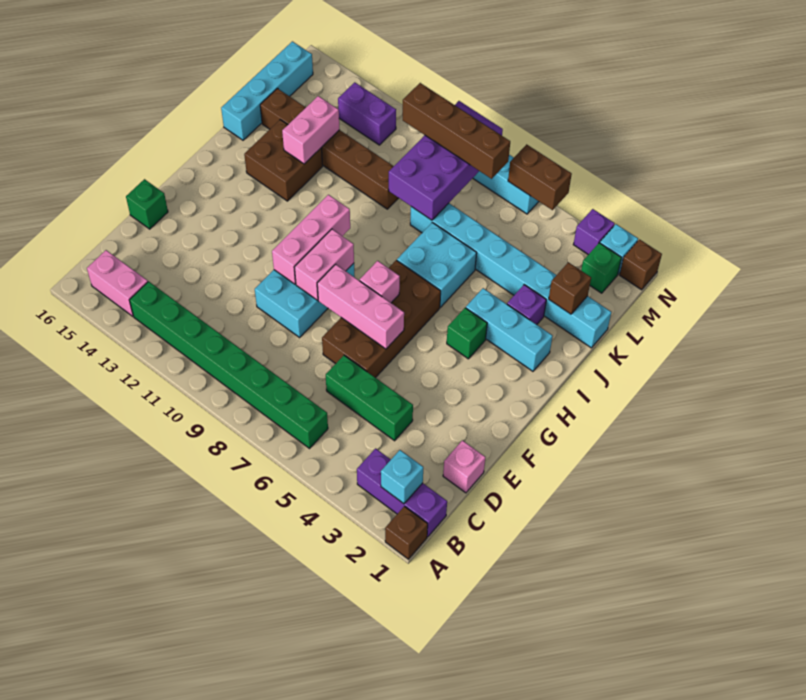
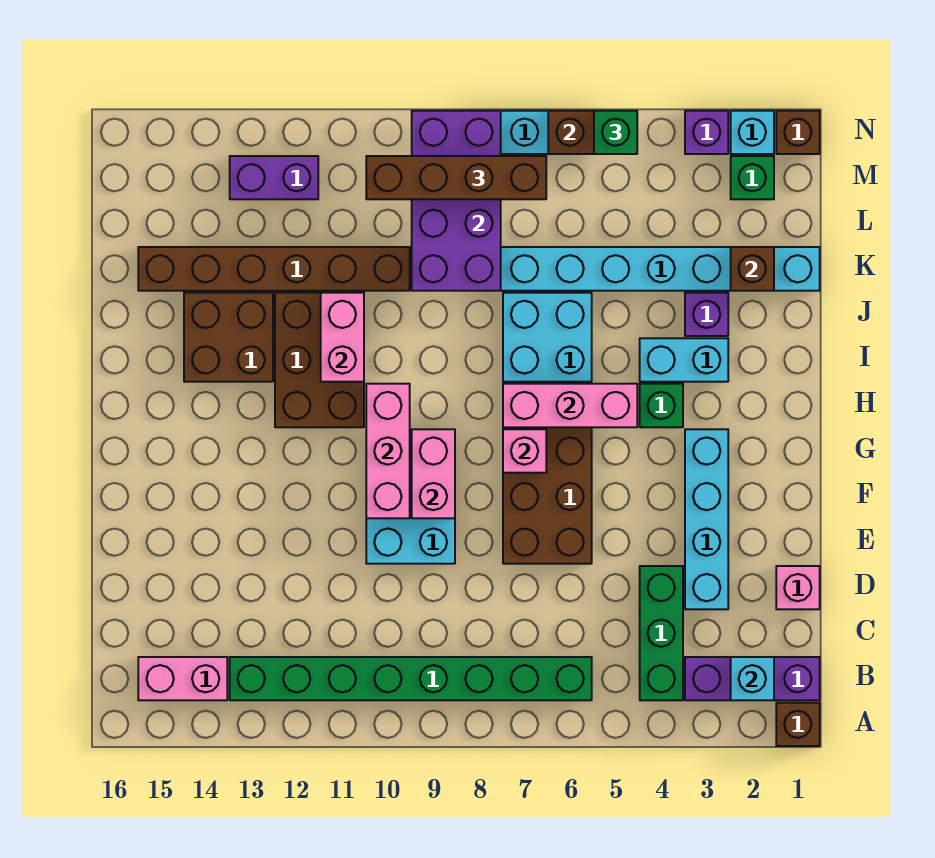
green 1x3 brick [326,355,413,441] -> green 1x3 brick turned to [640,566,683,700]
green 1x1 brick [126,179,168,229] -> green 1x1 brick moved to [594,111,637,154]
pink 1x3 brick [317,264,404,349] -> pink 1x3 brick moved to [503,384,637,427]
none -> brown 2x3 brick [275,293,364,427]
cyan 1x3 brick [466,288,553,371] -> cyan 1x2 brick [640,338,728,382]
pink 1x2 brick [282,96,340,164] -> pink 1x2 brick moved to [321,293,364,382]
cyan 1x4 brick [221,41,313,140] -> cyan 1x4 brick moved to [685,429,728,609]

